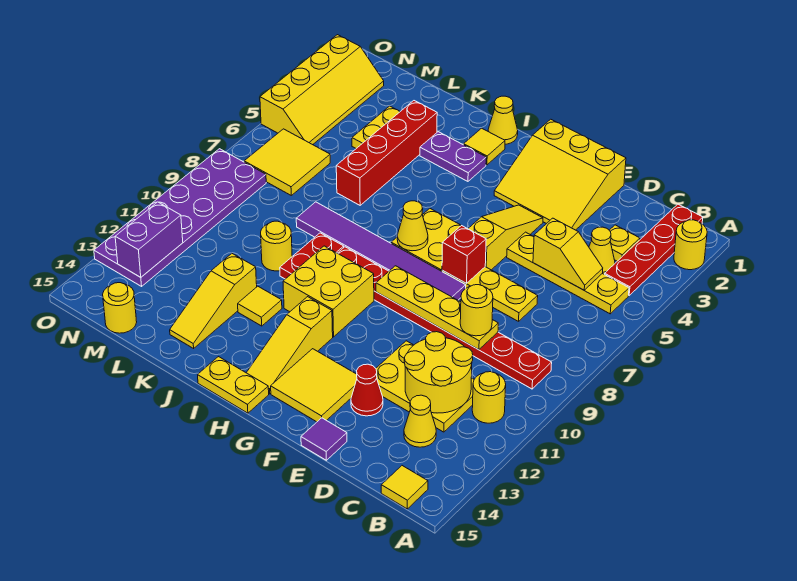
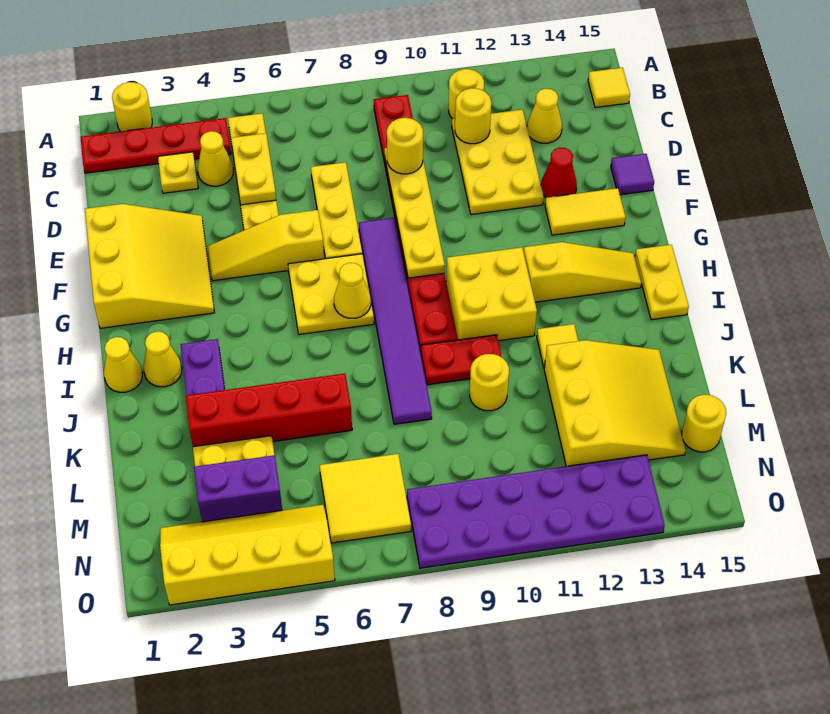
yellow 1x2 slope [533,218,603,290] -> yellow 1x2 plate [231,133,276,205]
yellow 2x2 round brick [404,332,473,413] -> yellow 1x1 round brick [455,88,491,144]
red 1x1 brick [442,225,486,284] -> none
yellow 2x2 tile [271,349,357,422] -> yellow 1x2 tile [545,188,626,235]
yellow 1x1 tile [464,128,505,165] -> yellow 1x1 cone [144,332,182,387]
yellow 1x3 slope [170,254,257,348] -> yellow 3x3 slope [544,340,686,466]
purple 1x2 brick [115,202,183,277] -> purple 1x2 brick moved to [194,455,282,522]

